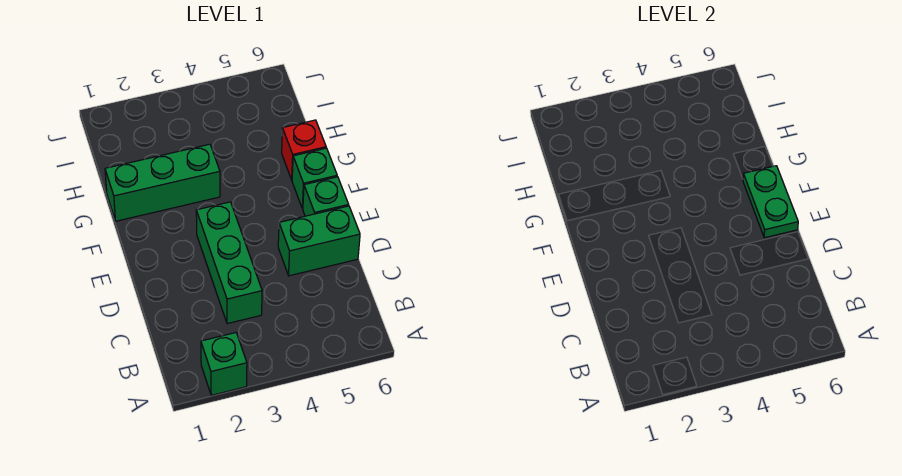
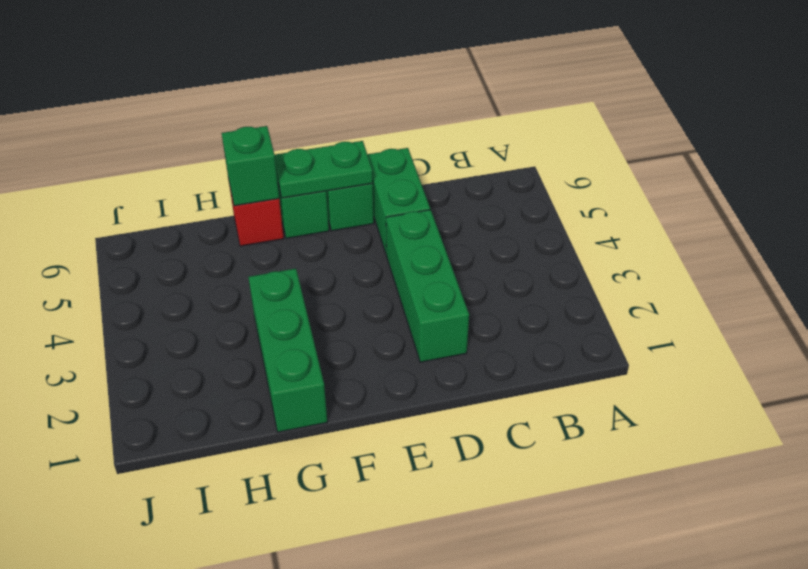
green 1x1 brick [201,333,247,395] -> green 1x1 brick moved to [222,126,279,206]
green 1x3 brick [196,202,262,324] -> green 1x3 brick turned to [386,210,469,362]

